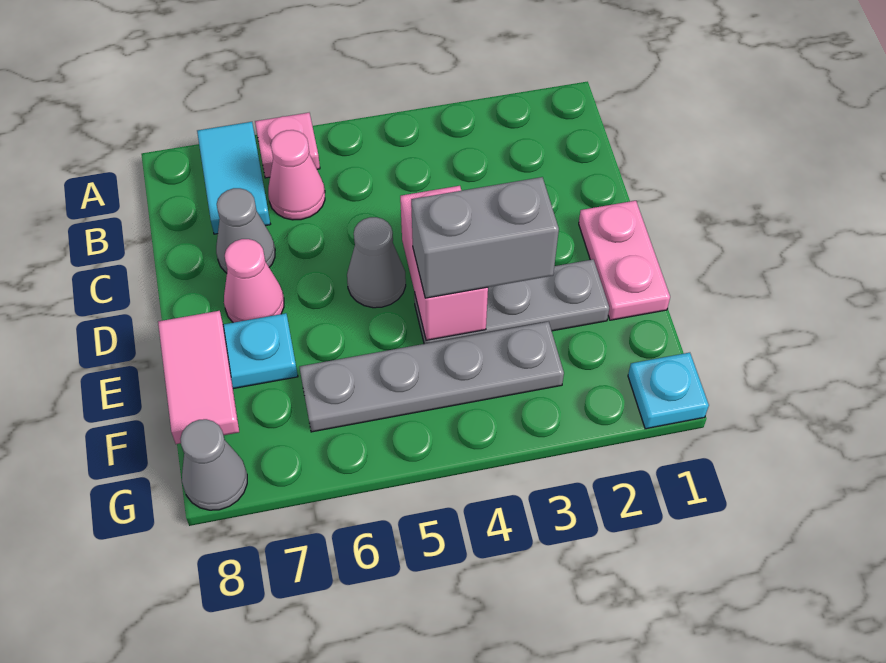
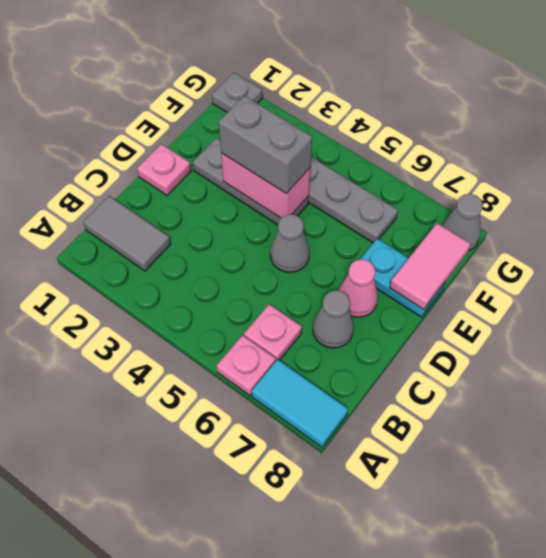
cyan 1x2 tile [197,122,270,234] -> cyan 1x2 tile turned to [252,360,348,447]
none -> grey 1x2 tile [83,196,171,271]
pink 1x1 cone [268,130,325,220] -> pink 1x1 plate [244,304,302,360]
pink 1x2 plate [579,201,670,320] -> pink 1x1 plate [137,144,191,195]
pink 1x2 brick [400,186,488,340] -> pink 1x2 brick turned to [221,153,310,218]
cyan 1x1 plate [628,353,709,429] -> grey 1x1 plate [212,73,262,112]

